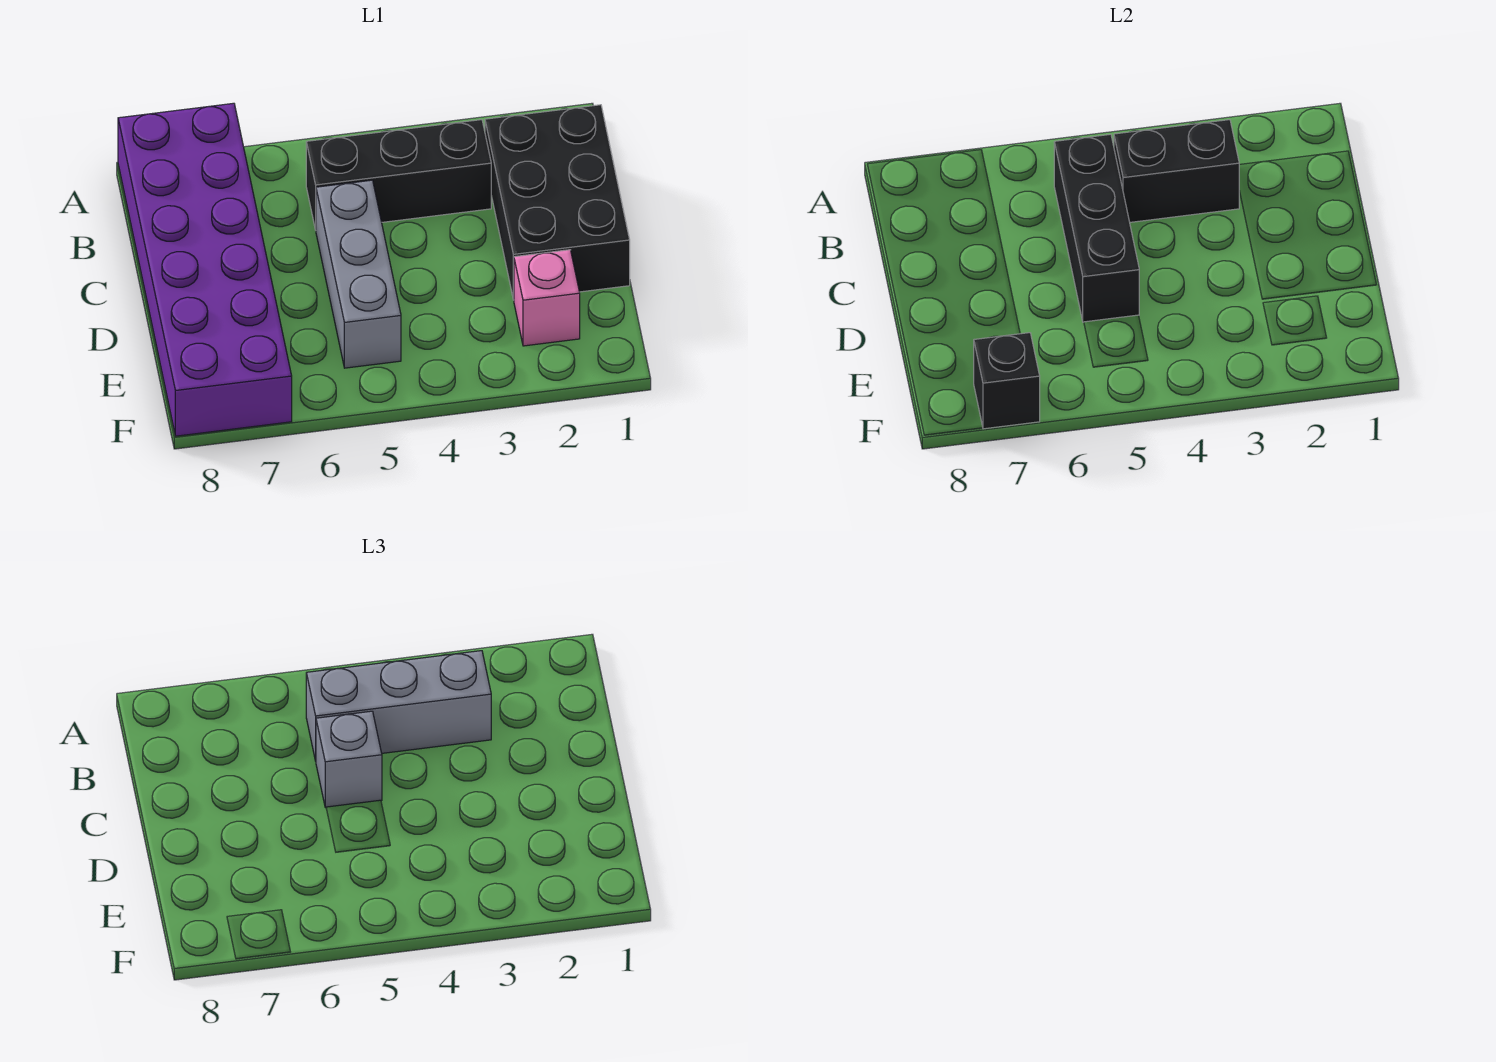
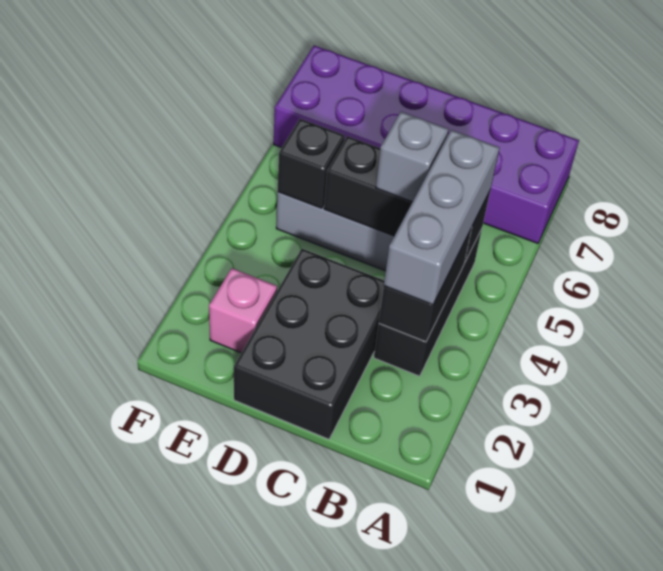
black 2x3 brick [485,105,630,300] -> black 2x3 brick turned to [234,249,384,439]
black 1x1 brick [974,333,1040,429] -> black 1x1 brick moved to [278,119,345,208]

